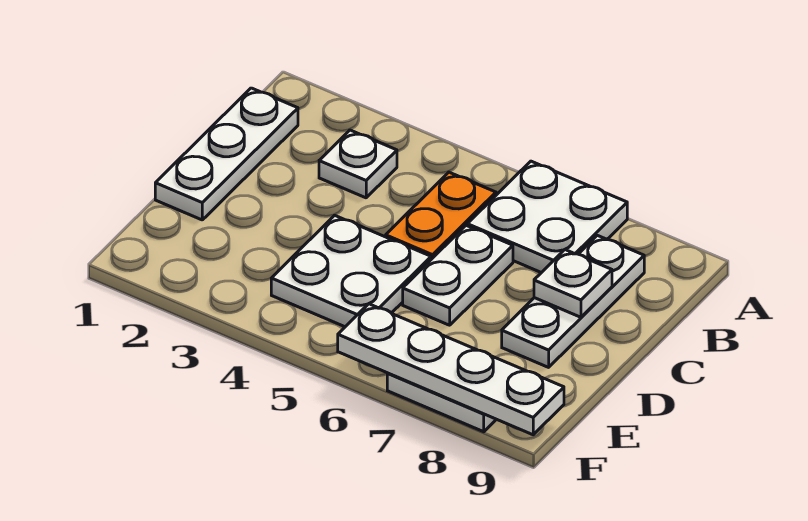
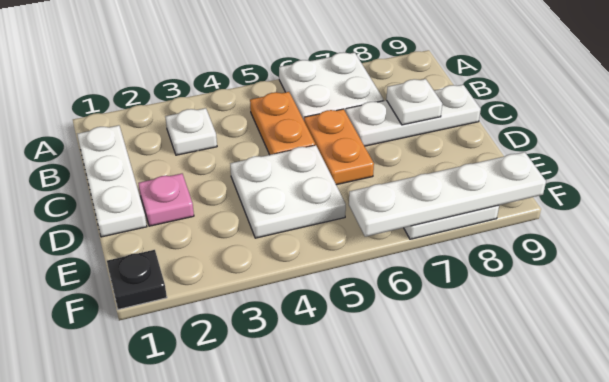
white 1x3 plate [502,235,644,367] -> white 1x3 plate turned to [346,85,481,146]
white 1x2 plate [403,226,513,325] -> orange 1x2 plate [304,109,374,185]
none -> pink 1x1 plate [138,174,194,226]
none -> black 1x1 plate [107,250,167,309]

